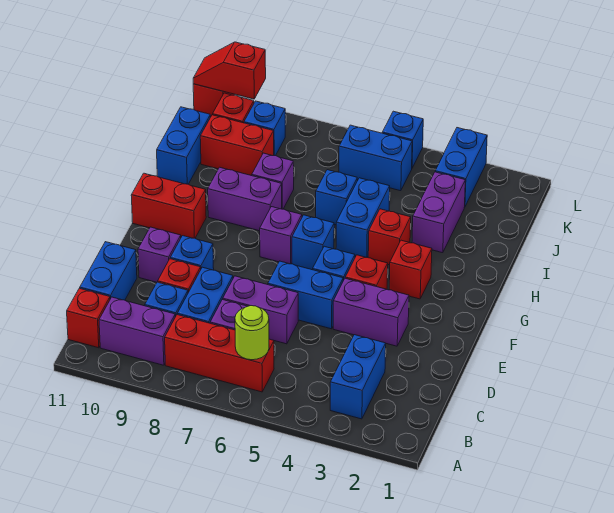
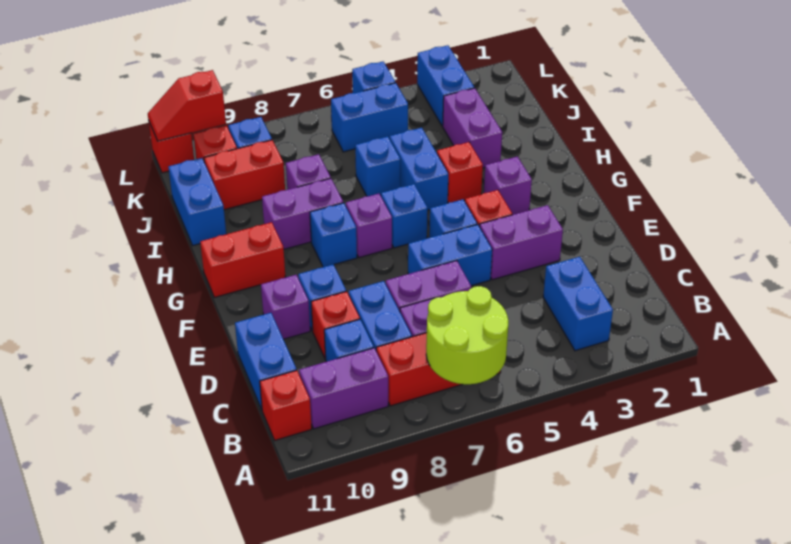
lime 1x1 round brick [235,306,269,360] -> lime 2x2 round brick [426,286,508,384]
red 1x1 brick [389,240,432,299] -> purple 1x1 brick [484,157,532,215]
none -> blue 1x1 brick [310,203,357,267]

